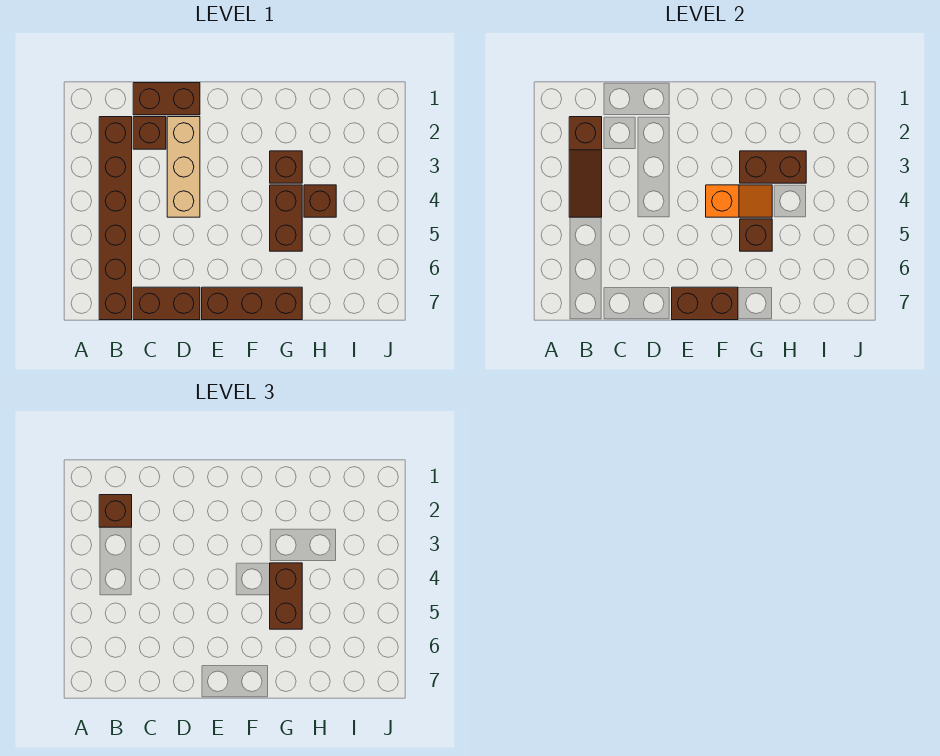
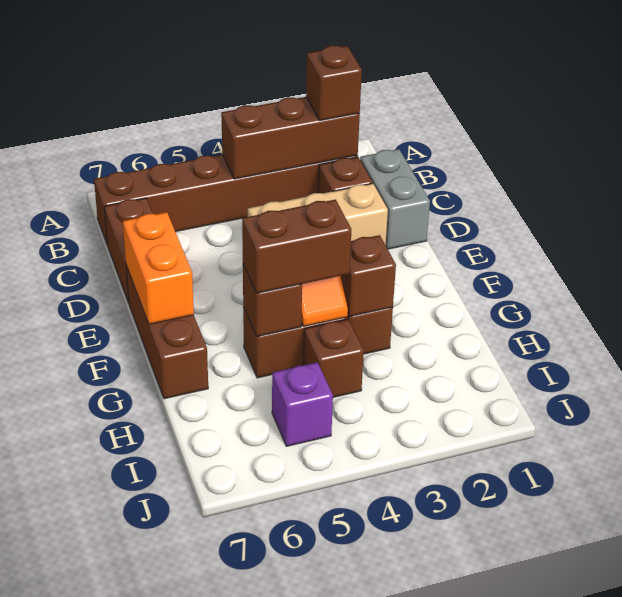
brown 1x3 slope [569,117,602,217] -> brown 1x3 brick [221,97,360,179]
brown 1x2 brick [133,83,200,115] -> grey 1x2 brick [360,149,430,249]
brown 1x2 brick [672,287,738,320] -> orange 1x2 brick [123,212,194,324]
brown 1x2 brick [740,151,806,183] -> brown 1x1 brick [341,235,396,316]
none -> purple 1x1 brick [272,362,333,446]

